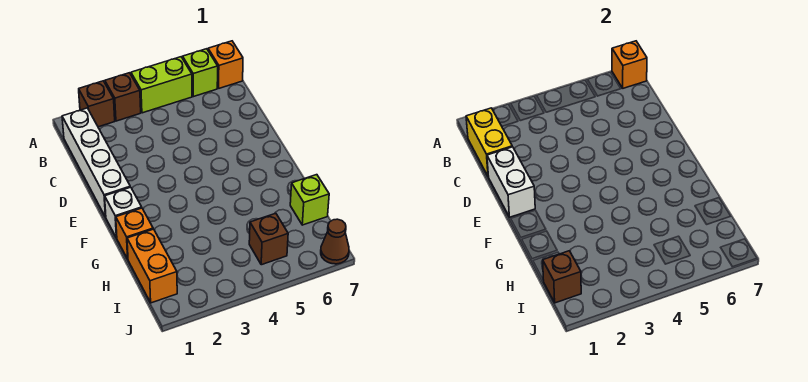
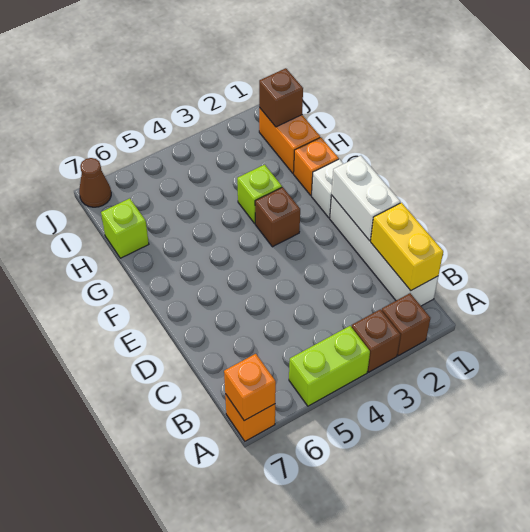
lime 1x1 brick [183,49,218,97] -> lime 1x1 brick moved to [237,165,282,223]
brown 1x1 brick [249,213,288,265] -> brown 1x1 brick moved to [255,187,300,247]

